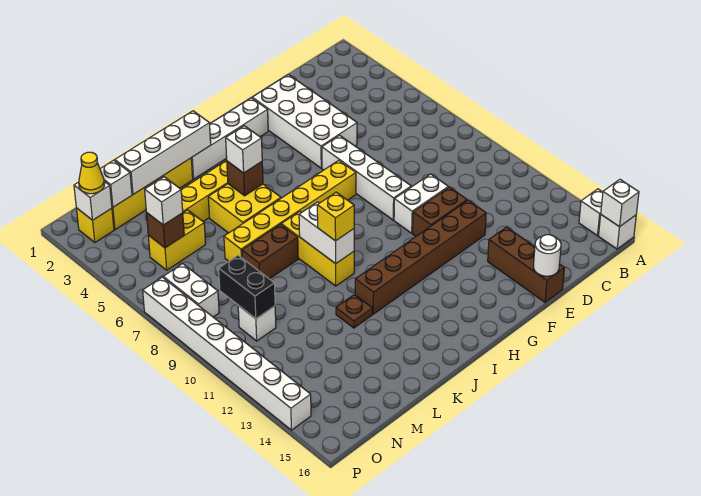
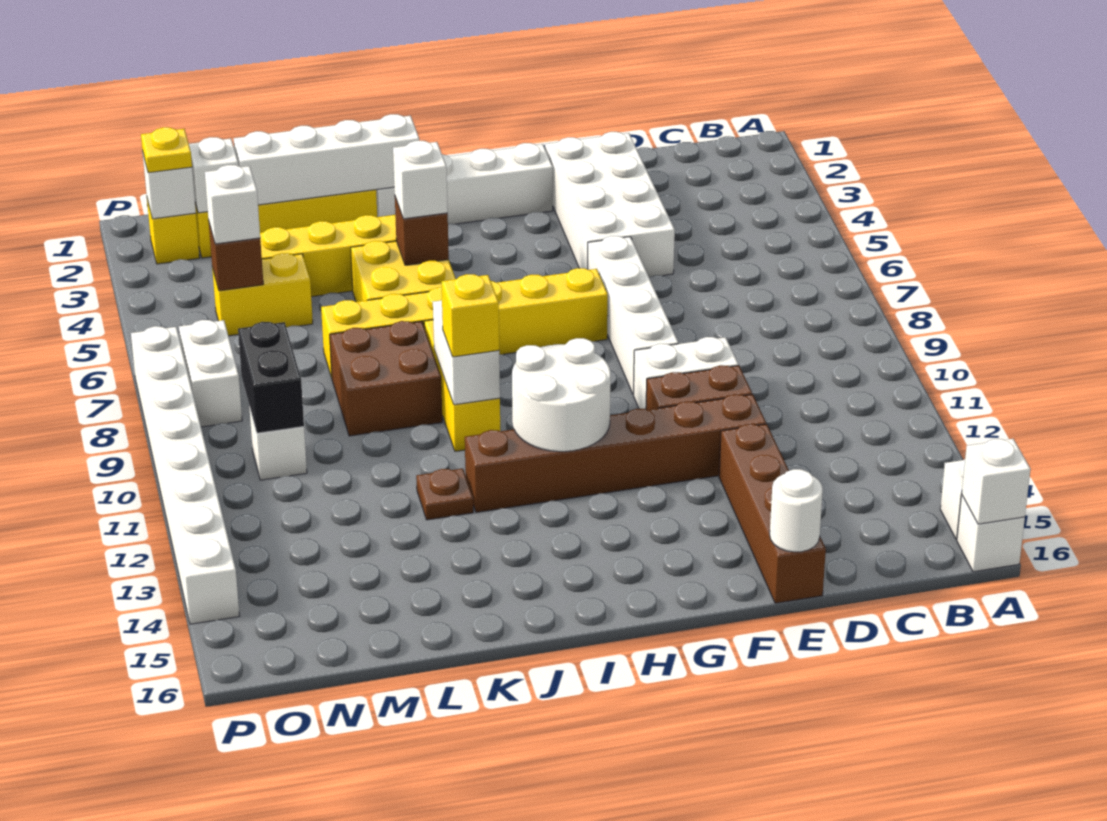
brown 1x3 brick [488,227,564,302] -> brown 1x4 brick [719,424,826,603]
none -> white 2x2 round brick [512,338,611,452]
brown 1x2 brick [242,224,298,279] -> brown 2x2 brick [330,321,442,436]
yellow 1x1 cone [79,152,105,194] -> yellow 1x1 plate [141,127,192,173]

